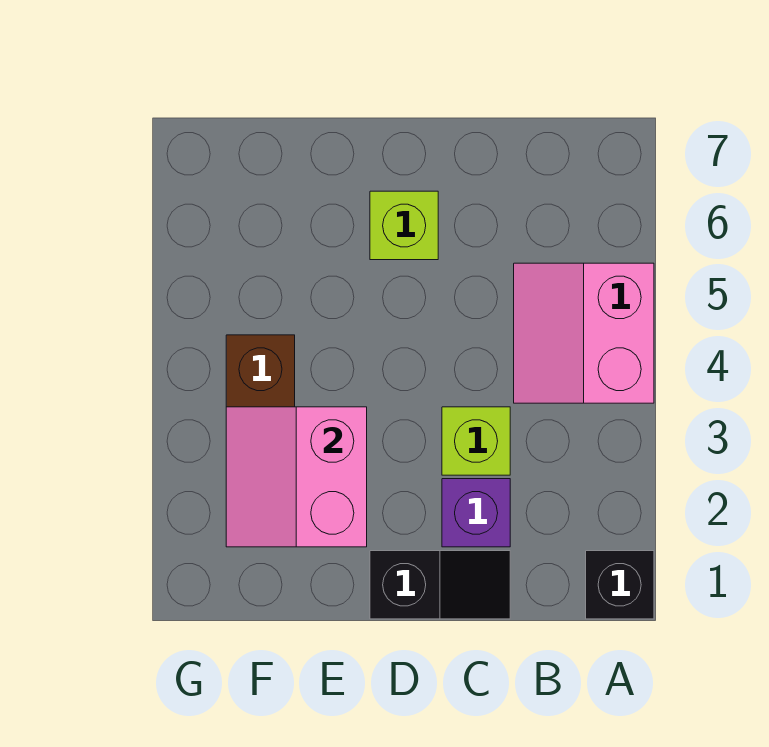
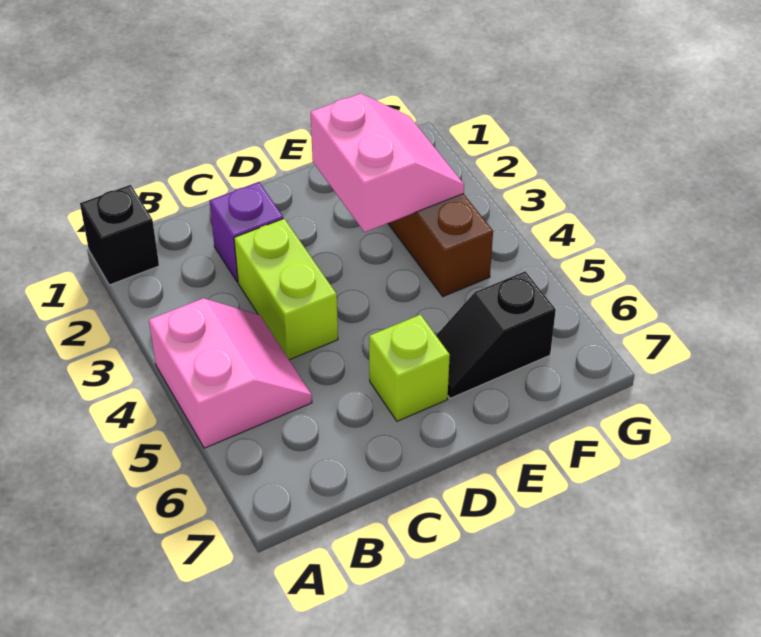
black 1x2 slope [370,551,510,619] -> black 1x2 slope moved to [436,271,556,398]
lime 1x1 brick [442,407,510,475] -> lime 1x2 brick [234,219,338,360]

